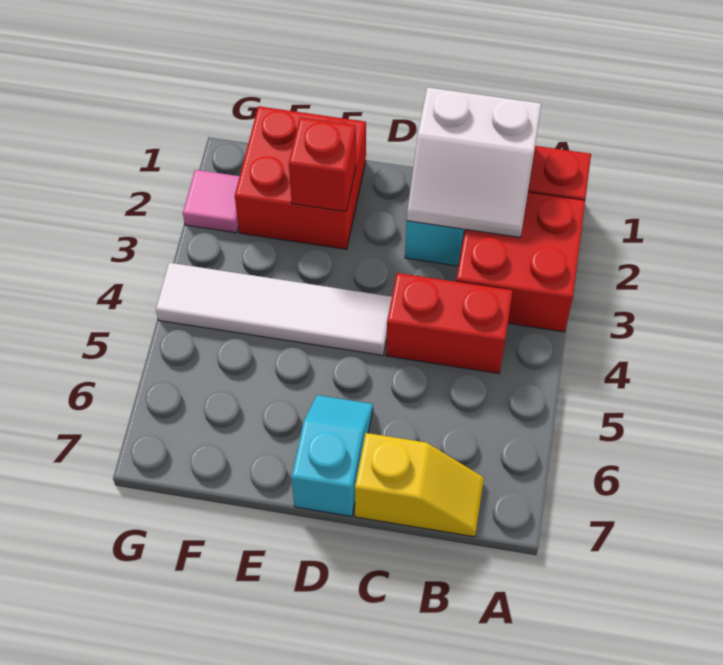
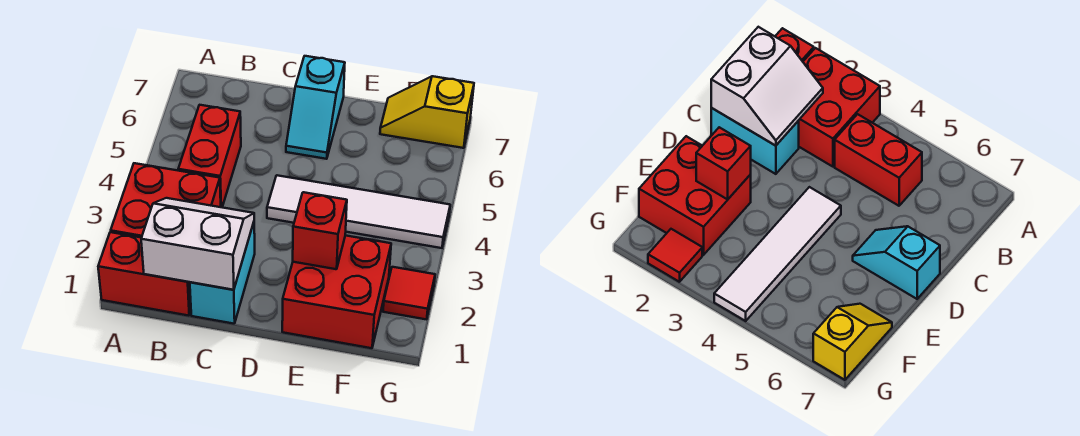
red 1x2 brick [386,273,513,373] -> red 1x2 brick turned to [178,105,241,207]
yellow 1x2 slope [355,433,484,537] -> yellow 1x2 slope moved to [380,76,474,148]
pink 1x1 tile [183,170,240,233] -> red 1x1 tile [383,267,435,319]

